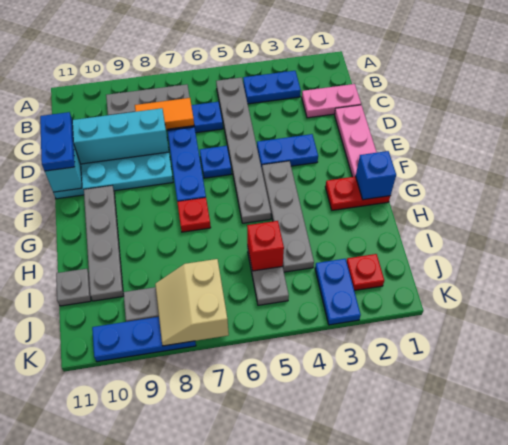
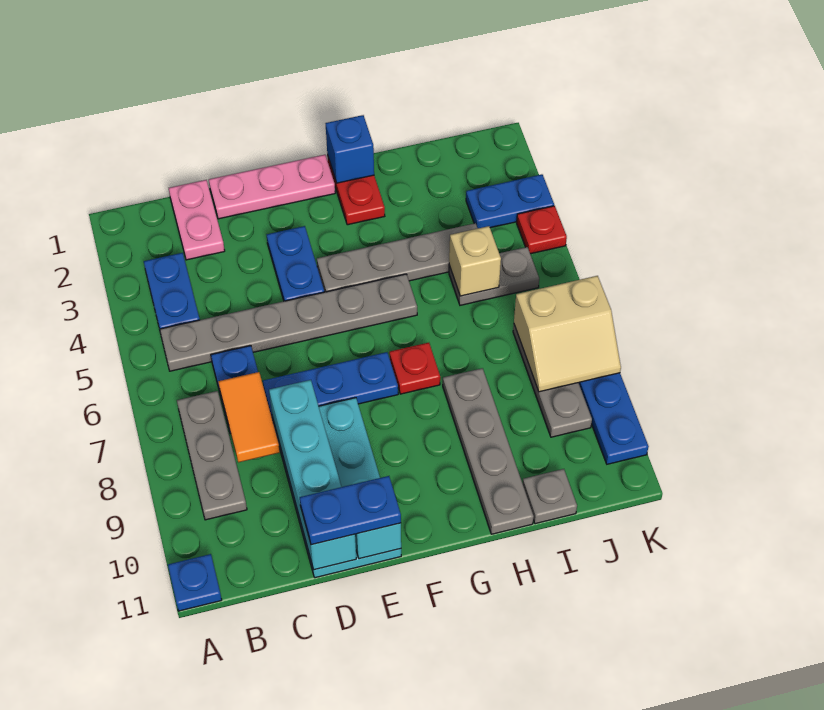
blue 1x1 plate [200,146,232,178] -> blue 1x1 plate moved to [168,554,222,611]
grey 1x4 plate [84,186,123,301] -> grey 1x4 plate turned to [443,368,534,534]
red 1x1 brick [247,221,284,271] -> tan 1x1 brick [449,226,501,296]
red 1x1 plate [346,254,384,291] -> red 1x1 plate moved to [517,206,567,254]

